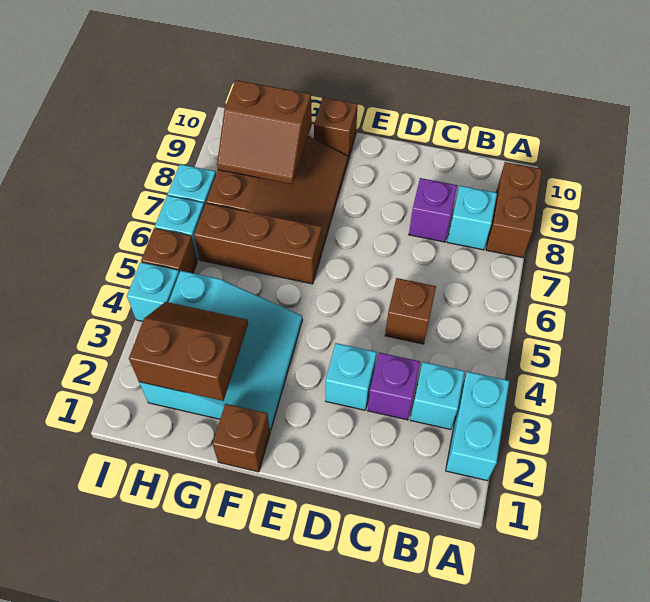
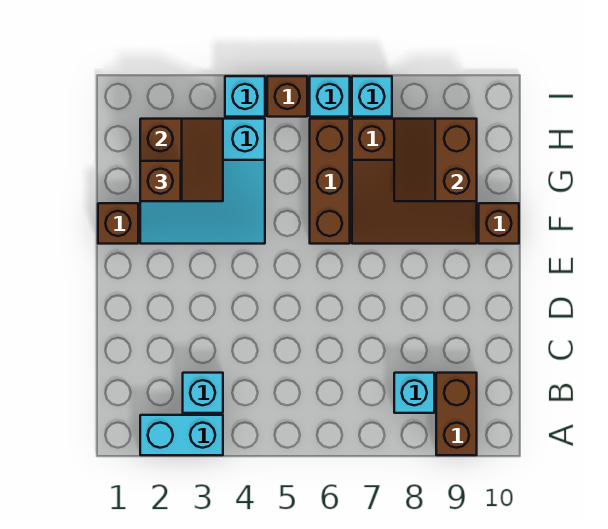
brown 1x2 brick [486,162,542,258] -> brown 1x2 brick turned to [436,373,477,455]
purple 1x1 brick [368,353,420,420] -> none
brown 1x1 brick [385,278,436,344] -> brown 1x1 brick moved to [140,161,181,201]
purple 1x1 brick [409,178,457,242] -> none
cyan 1x1 brick [326,343,377,410] -> none

